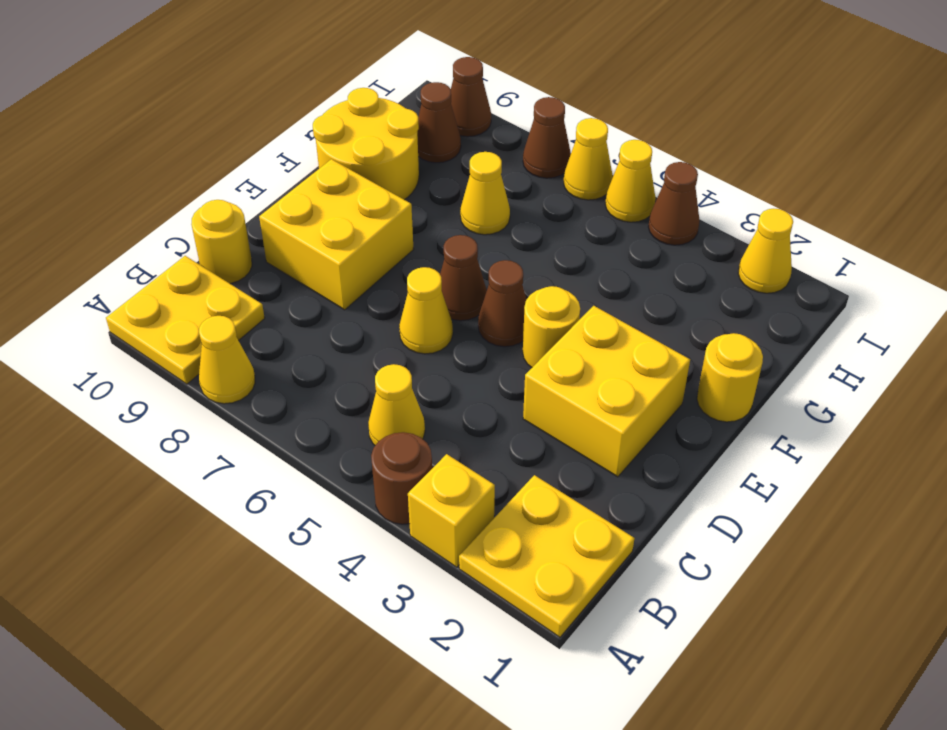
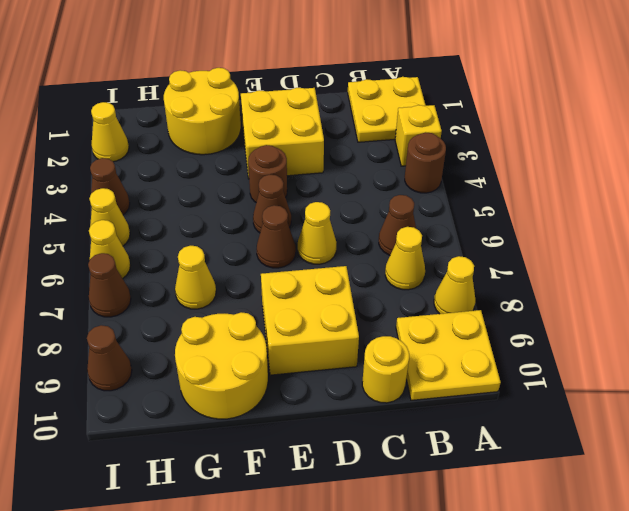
yellow 1x1 cone [368,364,425,445] -> yellow 1x1 cone moved to [385,227,425,290]
yellow 1x1 round brick [523,286,580,367] -> brown 1x1 round brick [248,145,287,202]
yellow 1x1 round brick [697,333,763,422] -> yellow 2x2 round brick [164,68,241,155]
brown 1x1 cone [417,82,461,163] -> brown 1x1 cone moved to [379,195,416,255]

